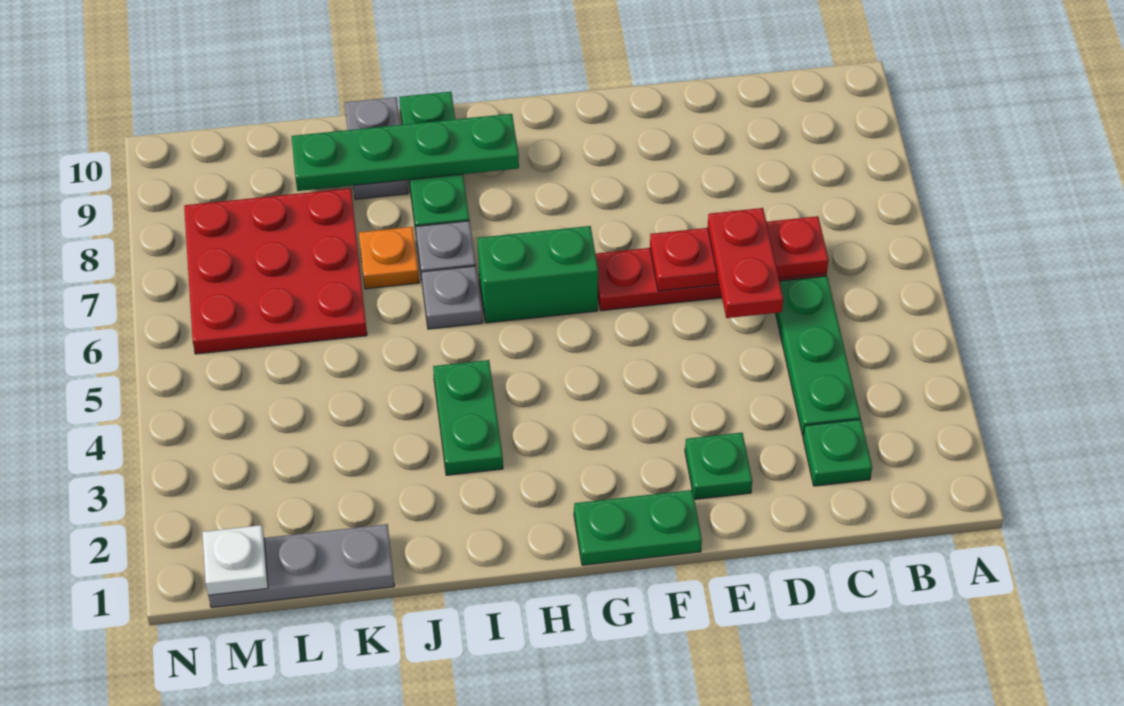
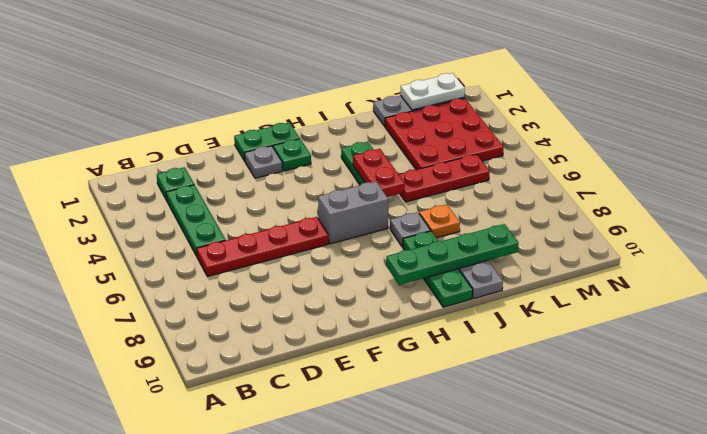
red 1x3 plate [650,216,829,291] -> red 1x3 plate moved to [399,154,490,202]
red 1x2 plate [708,208,783,318] -> red 1x2 plate moved to [353,149,405,197]
green 1x1 plate [685,433,752,500] -> green 1x1 plate moved to [273,139,311,171]
green 1x2 brick [478,226,598,323] -> grey 1x2 brick [318,181,388,244]
grey 1x1 plate [421,266,483,329] -> grey 1x1 plate moved to [245,146,282,178]
red 3x3 plate [184,188,367,354] -> red 3x3 plate moved to [385,98,504,170]
white 1x1 plate [202,525,268,595] -> white 1x2 plate [400,73,465,110]

